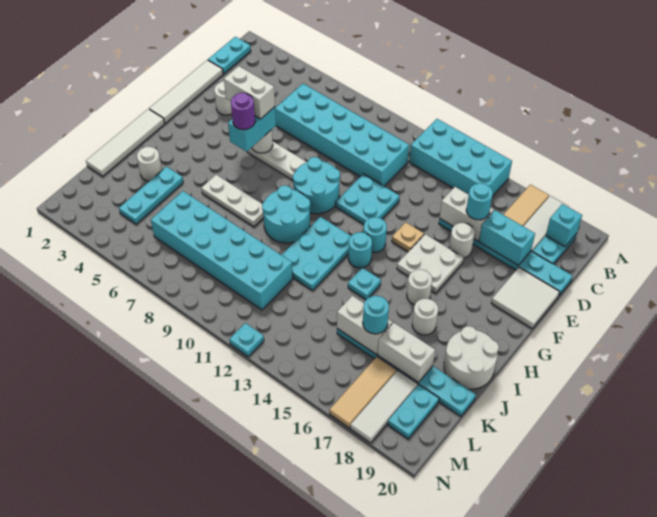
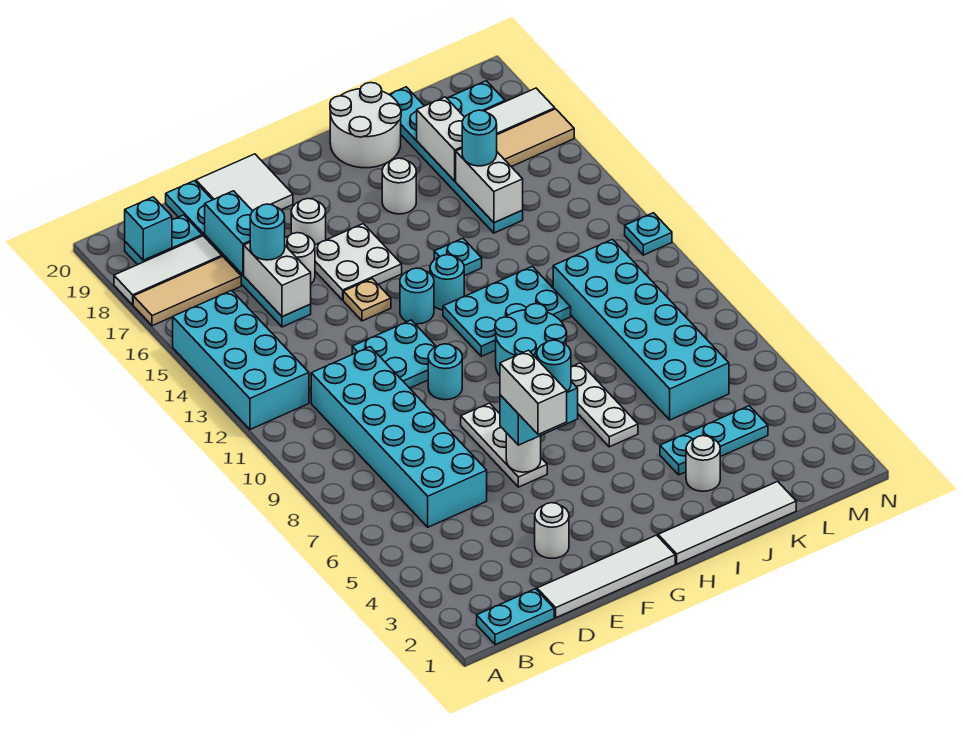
cyan 2x2 round brick [293,157,340,214] -> cyan 1x1 round brick [428,344,462,400]
purple 1x1 round brick [231,93,255,130] -> cyan 1x1 round brick [537,340,571,391]
white 1x1 round brick [407,269,432,305] -> white 1x1 round brick moved to [291,199,326,245]

